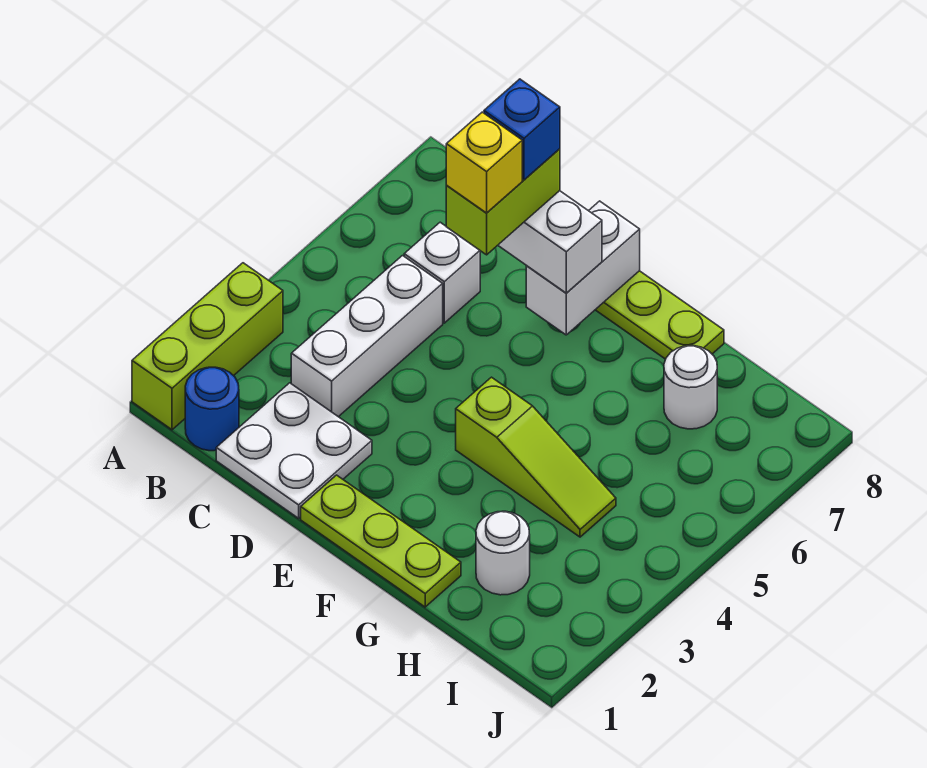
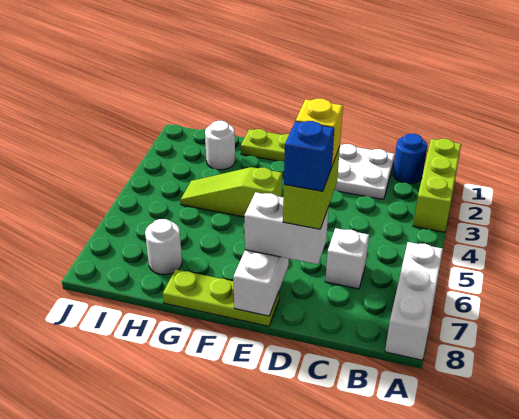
white 1x3 brick [291,256,443,417] -> white 1x3 brick moved to [385,242,443,360]

